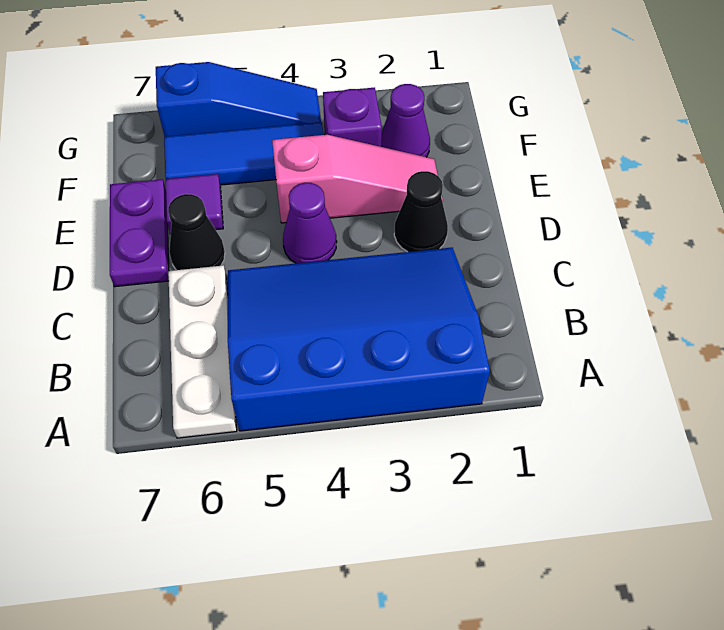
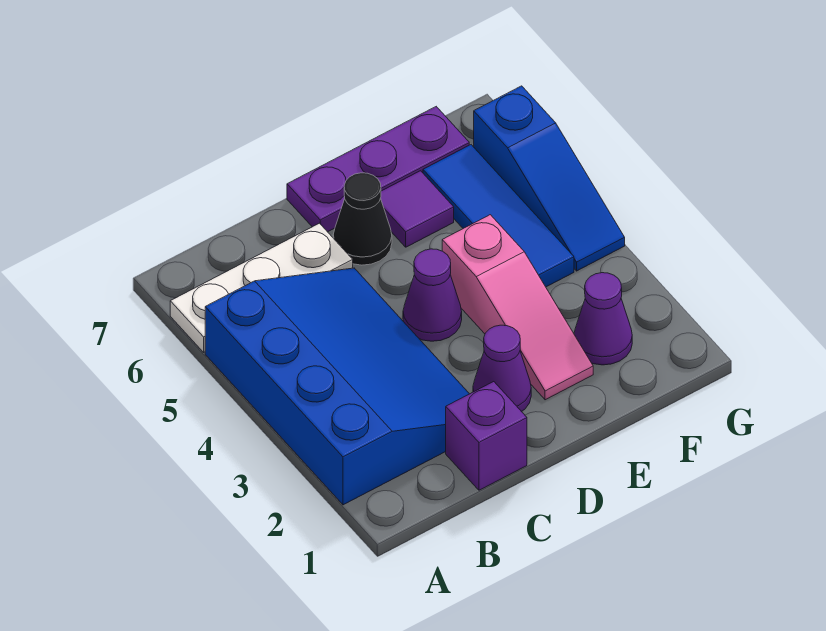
black 1x1 cone [394,171,448,252] -> purple 1x1 cone [473,325,531,412]
purple 1x2 plate [110,179,169,287] -> purple 1x3 plate [287,107,469,232]
purple 1x1 brick [323,88,382,147] -> purple 1x1 brick moved to [446,382,527,490]

